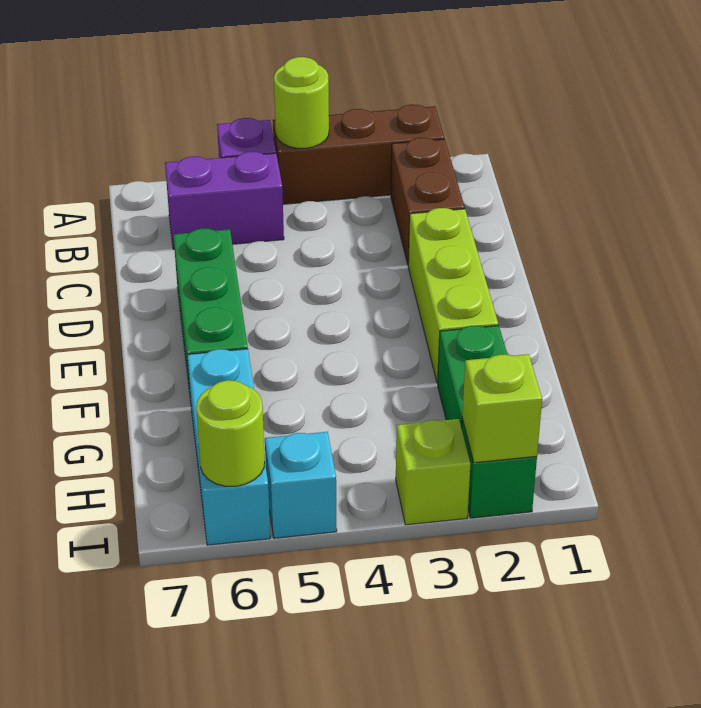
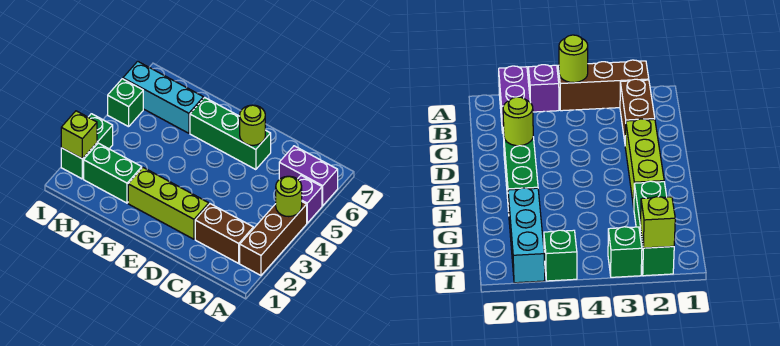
purple 1x2 brick [165,152,284,249] -> purple 1x2 brick turned to [279,146,338,206]
lime 1x1 brick [396,419,470,525] -> green 1x1 brick [88,114,113,149]
cyan 1x1 brick [265,432,337,538] -> green 1x1 brick [108,79,143,127]
lime 1x1 round brick [196,380,265,486] -> lime 1x1 round brick moved to [240,105,265,145]

